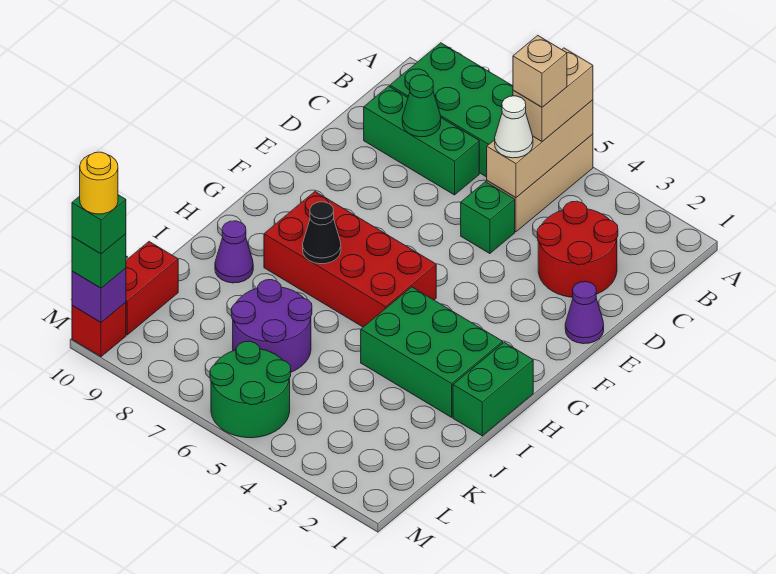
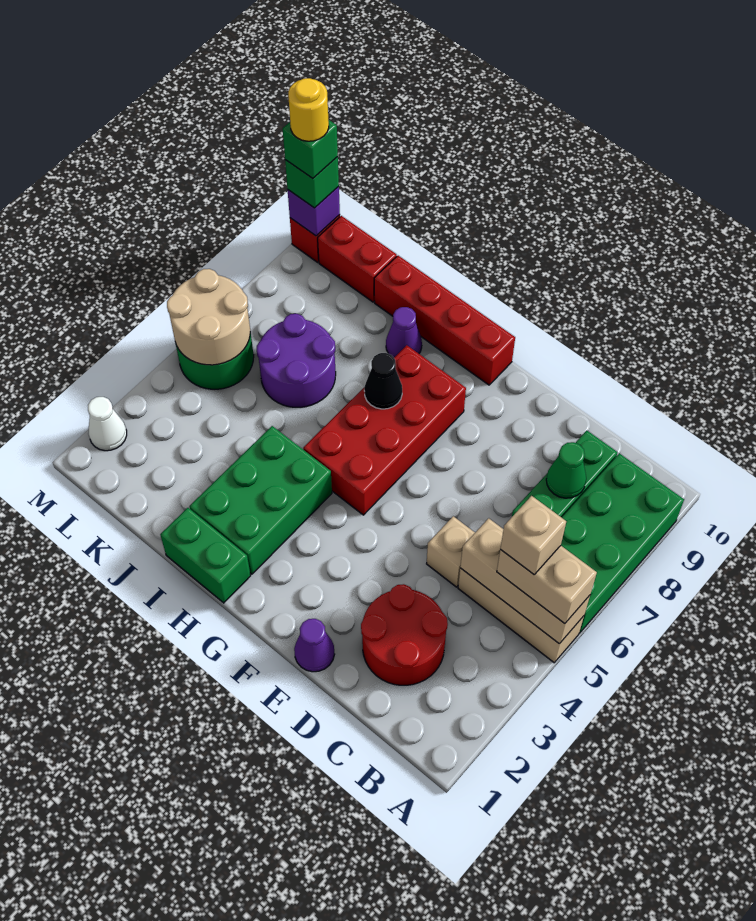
white 1x1 cone [495,96,533,158] -> white 1x1 cone moved to [88,397,127,451]
green 1x1 brick [461,182,515,254] -> tan 1x1 brick [427,516,475,587]
none -> red 1x4 brick [374,256,515,385]
none -> tan 2x2 round brick [167,269,250,365]

